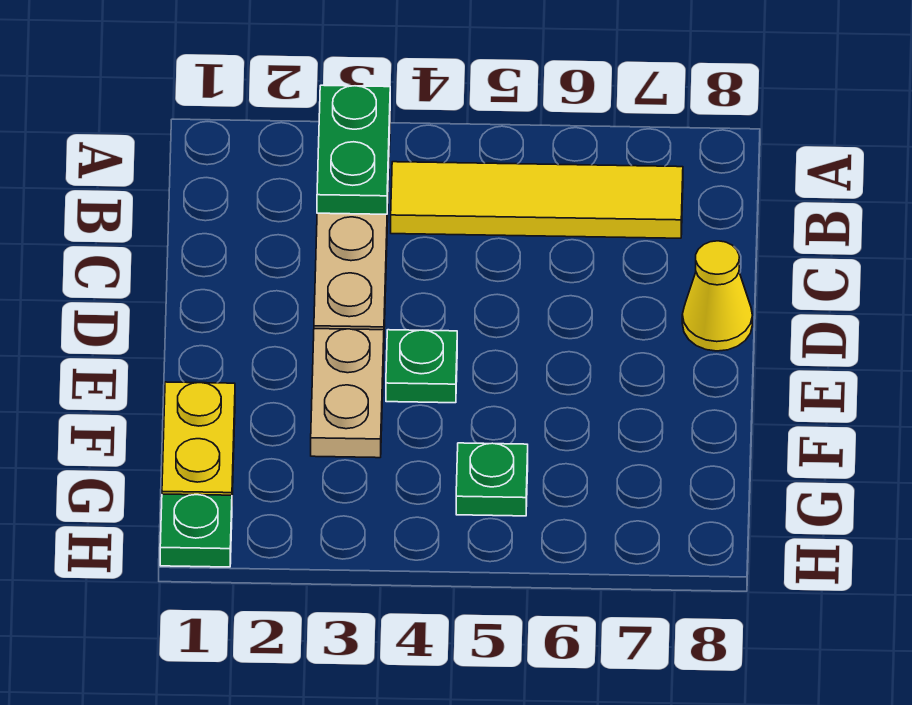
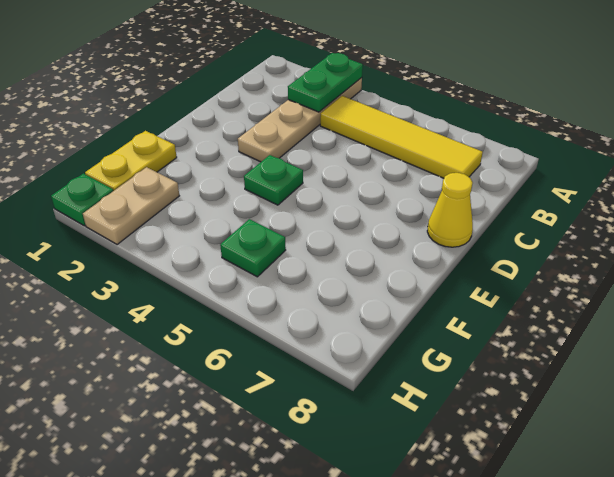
tan 1x2 plate [311,329,384,458] -> tan 1x2 plate moved to [83,167,179,245]

